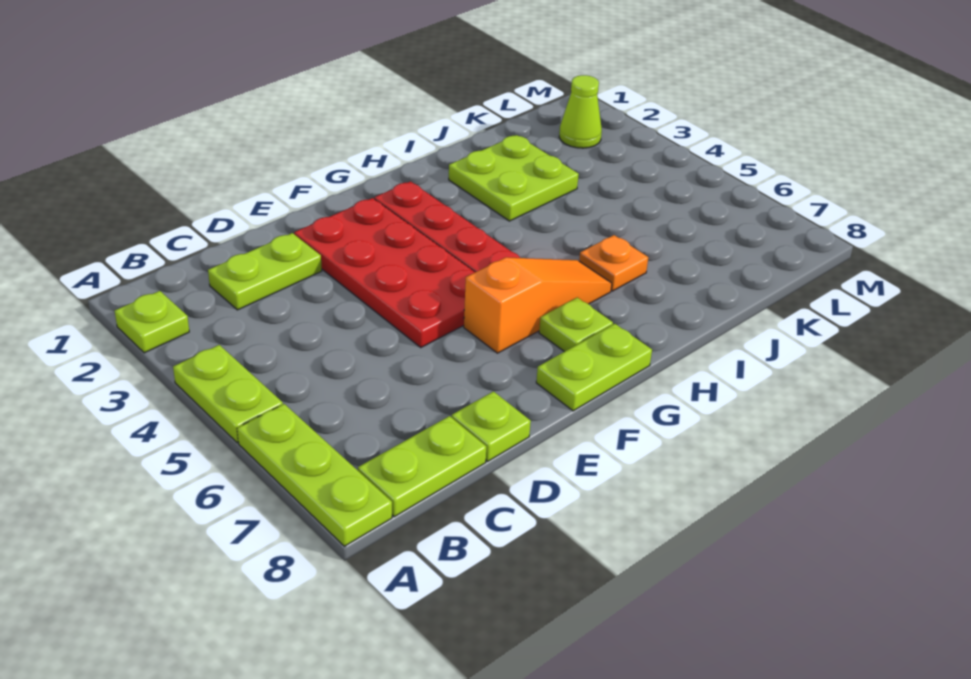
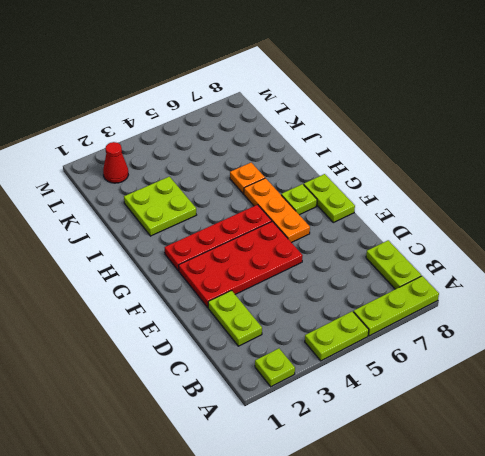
lime 1x1 plate [452,392,531,461] -> none
orange 1x3 slope [464,257,612,353] -> orange 1x3 plate [244,178,310,243]
lime 1x1 cone [559,75,602,148] -> red 1x1 cone [103,142,128,183]

